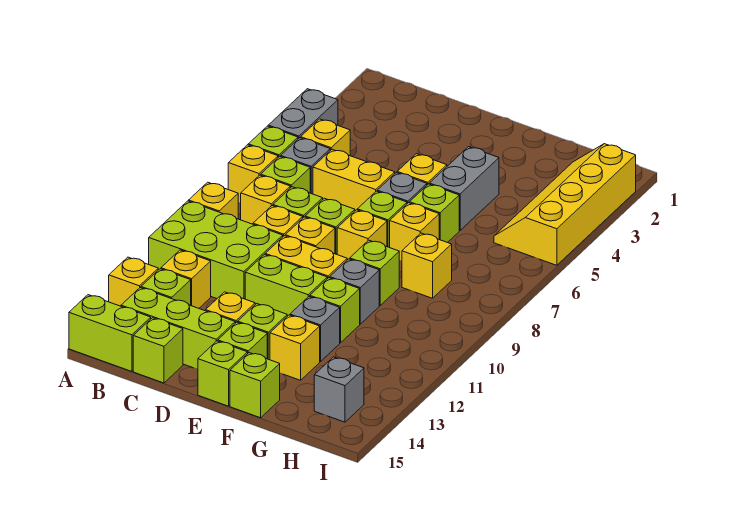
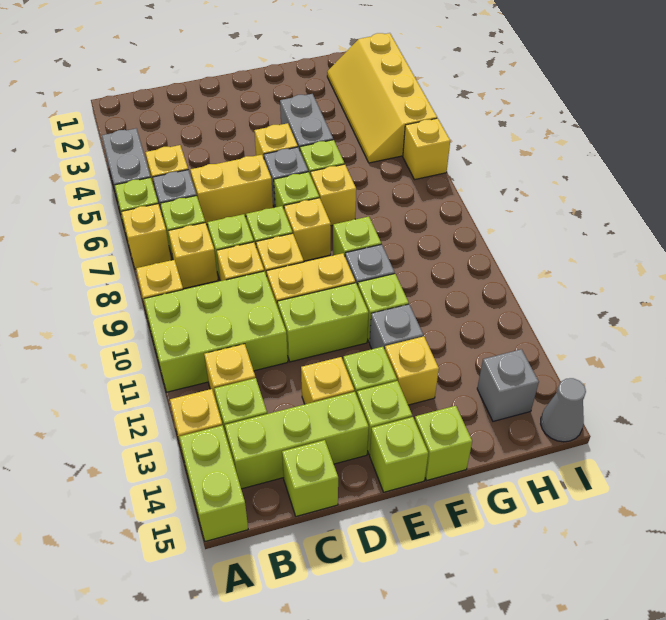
lime 1x2 brick [69,295,151,371] -> lime 1x2 brick turned to [179,425,248,541]
yellow 1x1 brick [402,233,452,298] -> yellow 1x1 brick moved to [403,118,450,180]
none -> grey 1x1 cone [541,378,586,442]

